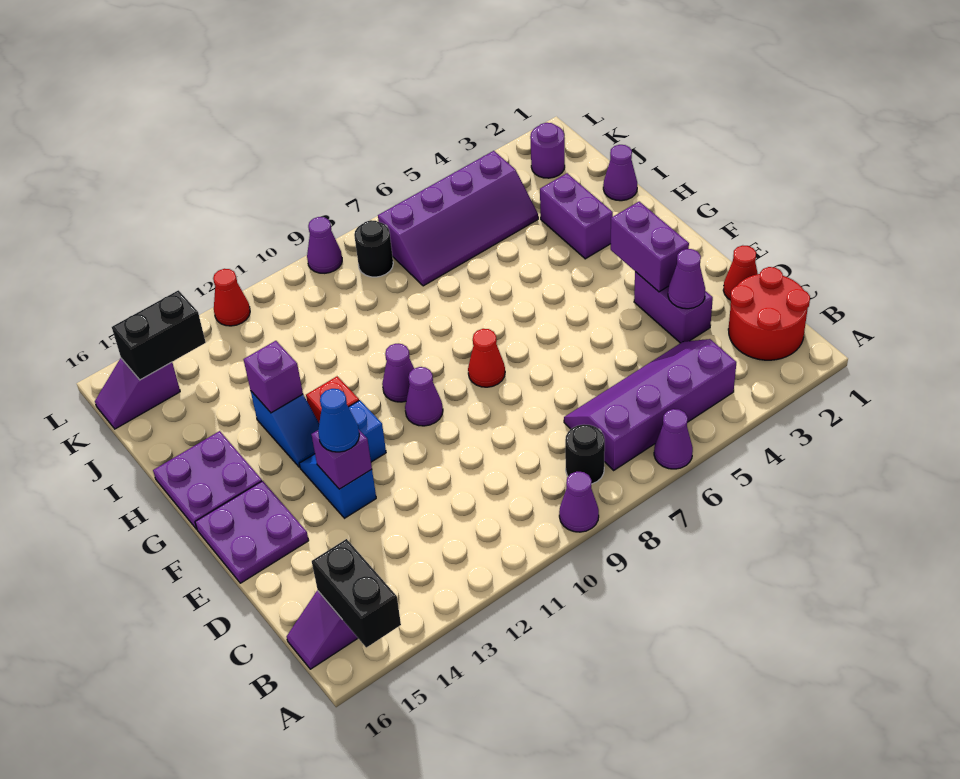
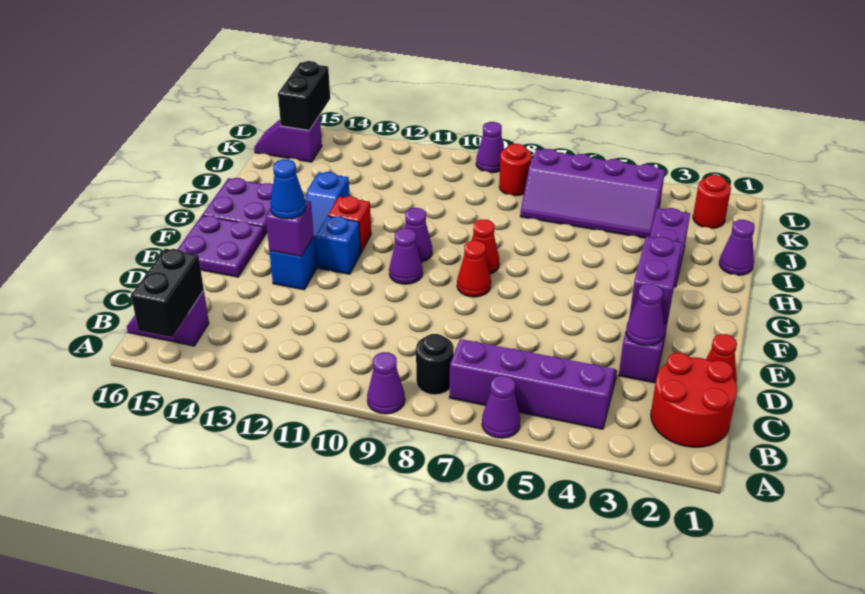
purple 1x1 brick [244,341,303,413] -> none
purple 1x1 round brick [530,123,565,178] -> red 1x1 round brick [693,175,731,228]
black 1x1 round brick [354,220,393,277] -> red 1x1 round brick [499,144,532,196]
black 1x2 brick [112,290,206,380] -> black 1x2 brick turned to [278,61,330,130]
red 1x1 cone [213,269,250,326] -> red 1x1 cone moved to [471,220,499,274]

